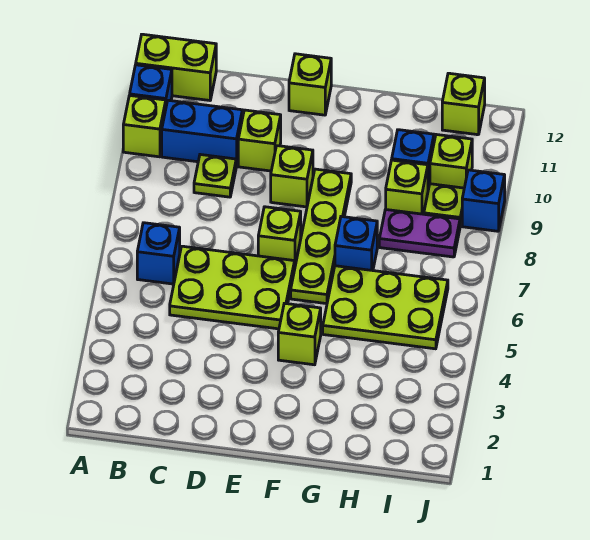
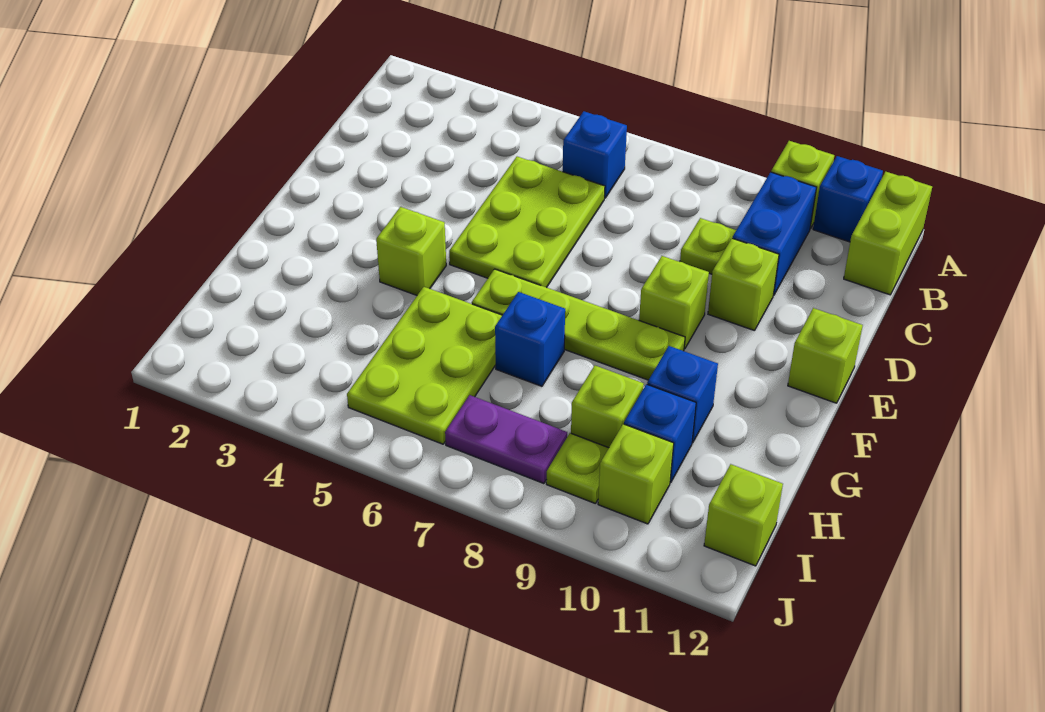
lime 1x1 brick [258,207,301,265] -> none
purple 1x2 plate [379,209,460,257] -> purple 1x2 plate turned to [445,395,567,484]
blue 1x1 brick [462,170,505,231] -> blue 1x1 brick moved to [647,346,718,443]

